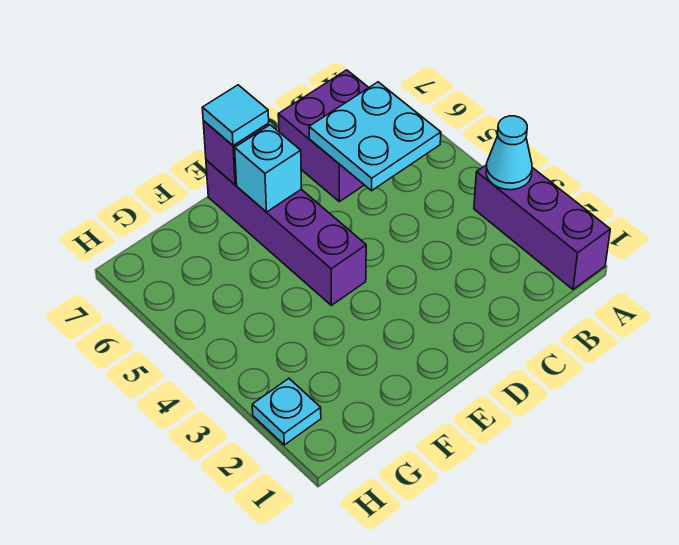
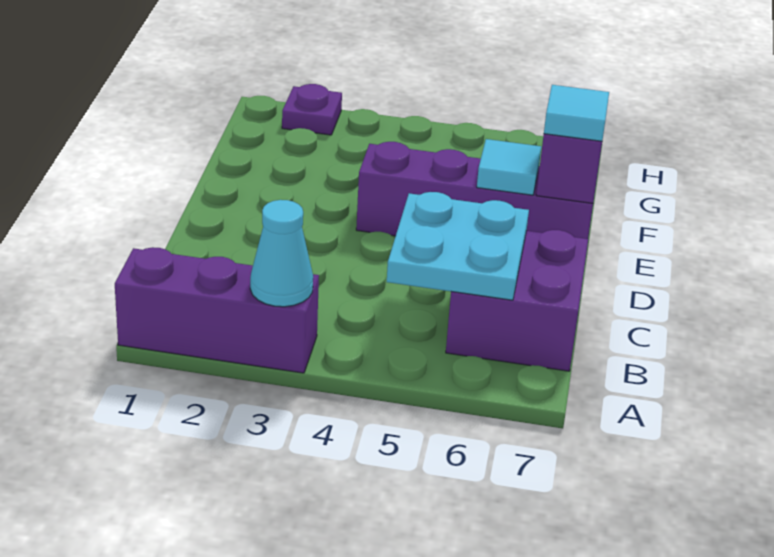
cyan 1x1 brick [235,125,302,212] -> cyan 1x1 tile [477,139,541,195]
cyan 1x1 plate [252,379,321,445] -> purple 1x1 plate [282,84,342,135]

